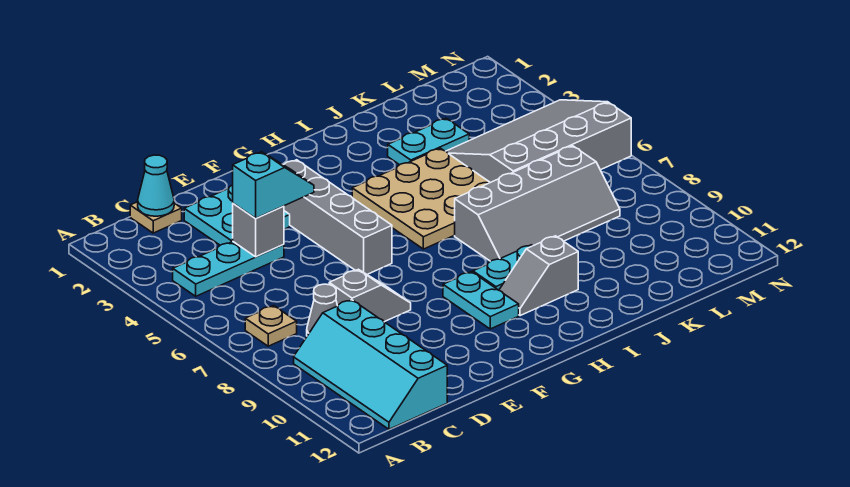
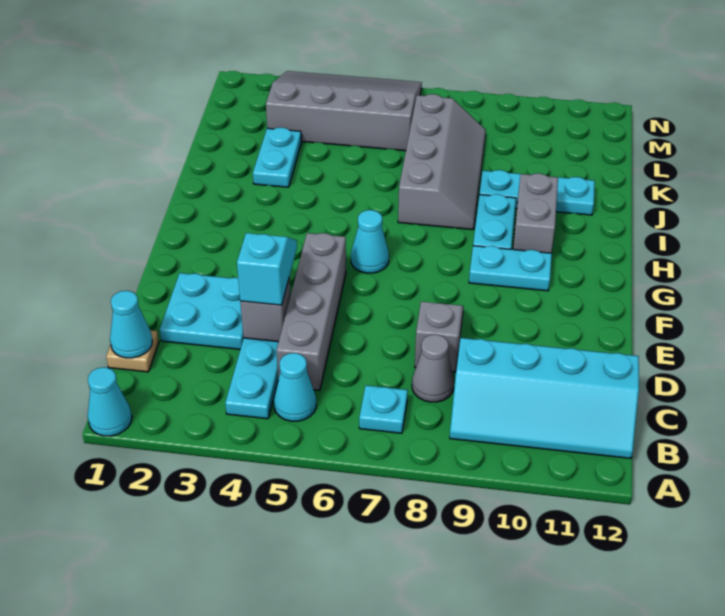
none -> cyan 1x1 cone [88,367,132,436]
none -> cyan 1x1 cone [274,353,316,421]
tan 1x1 plate [245,306,297,346] -> cyan 1x1 plate [359,385,408,433]
grey 1x4 brick [284,160,392,274] -> grey 1x4 brick turned to [276,233,346,390]
none -> cyan 1x1 cone [351,210,389,273]
tan 3x3 plate [352,148,490,249] -> none
grey 1x2 slope [499,236,578,316] -> grey 1x2 brick [513,173,558,253]
none -> cyan 1x3 plate [479,170,595,215]
grey 3x4 slope [446,100,631,183] -> grey 3x4 slope turned to [266,71,422,151]

